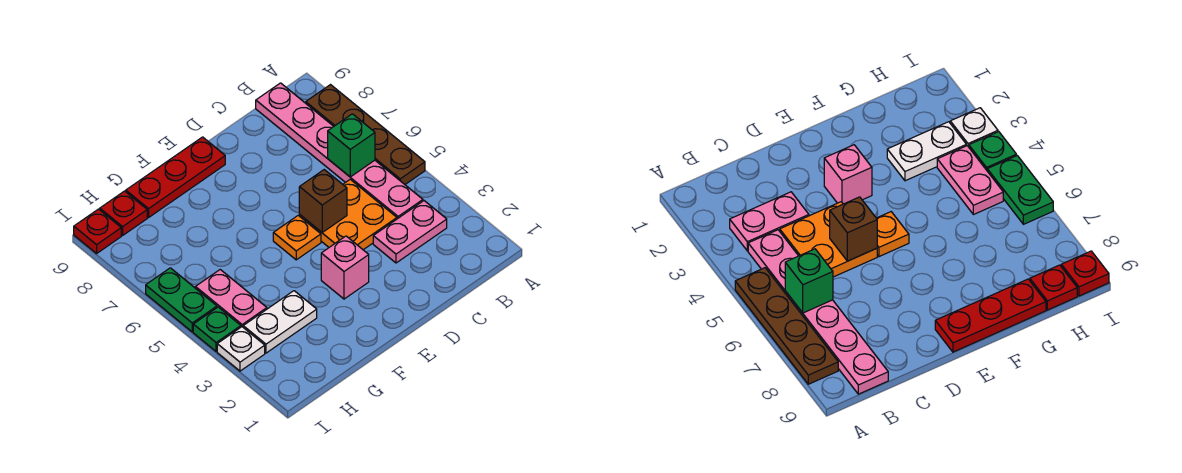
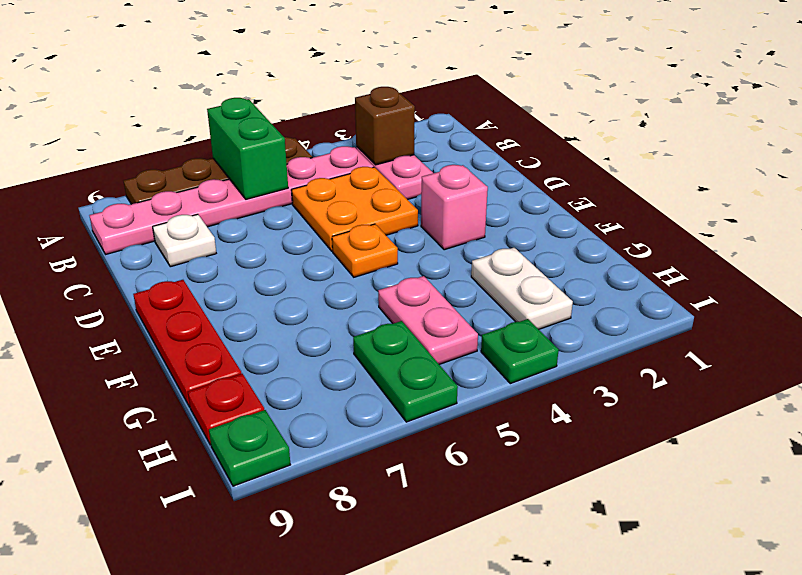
green 1x1 brick [328,114,375,177] -> green 1x2 brick [207,98,288,199]
brown 1x1 brick [299,170,347,232] -> brown 1x1 brick moved to [355,87,415,165]
pink 1x2 plate [195,270,267,327] -> pink 1x2 plate turned to [378,276,478,364]
white 1x1 plate [217,327,265,371] -> white 1x1 plate moved to [153,214,216,267]
green 1x2 plate [146,268,217,332] -> green 1x2 plate turned to [353,321,458,422]
red 1x1 plate [74,209,121,253] -> green 1x1 plate [209,410,290,486]

